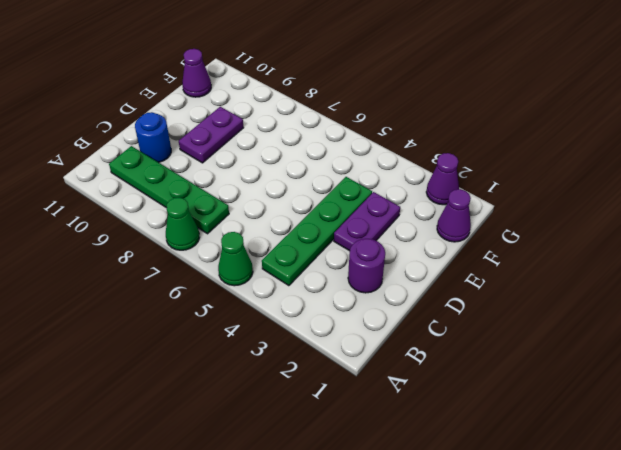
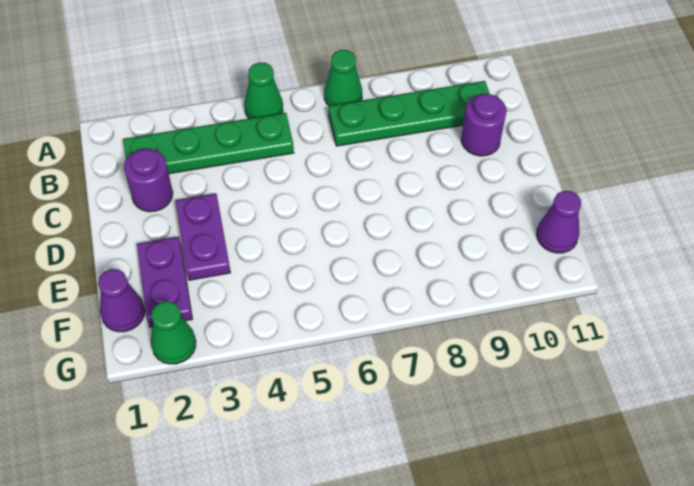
green 1x4 plate [262,177,372,286] -> green 1x4 plate turned to [123,113,294,174]
blue 1x1 round brick [135,112,171,163] -> purple 1x1 round brick [461,94,507,156]
purple 1x2 plate [179,107,243,163] -> purple 1x2 plate moved to [137,237,192,327]
purple 1x1 cone [426,153,459,205] -> green 1x1 cone [151,301,196,364]

